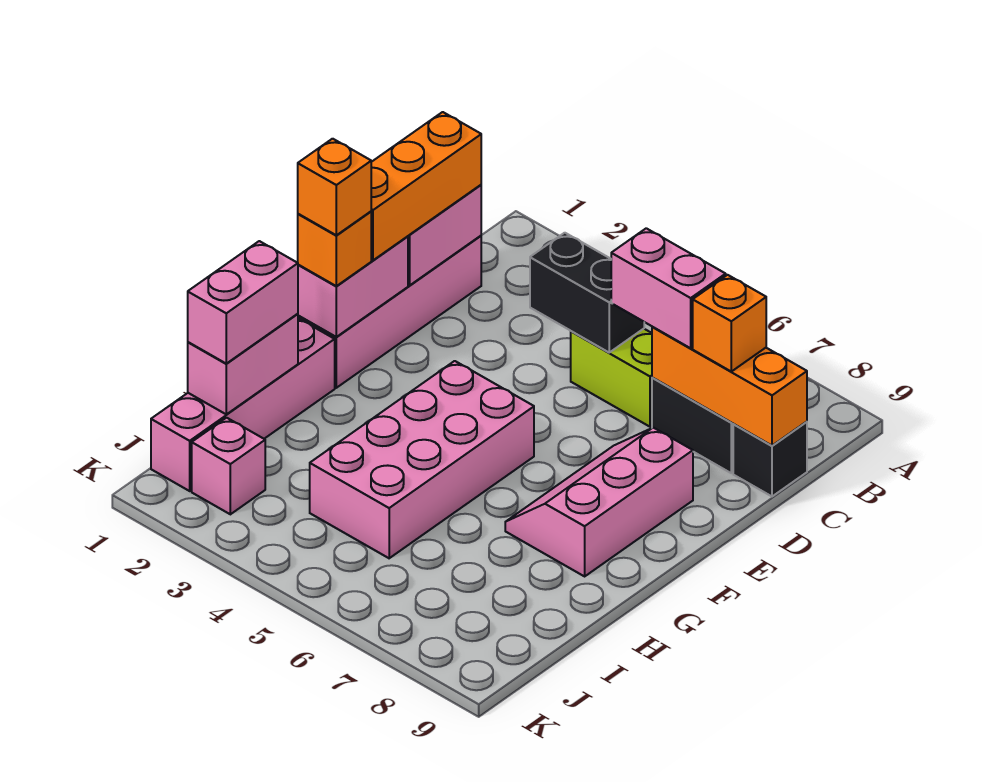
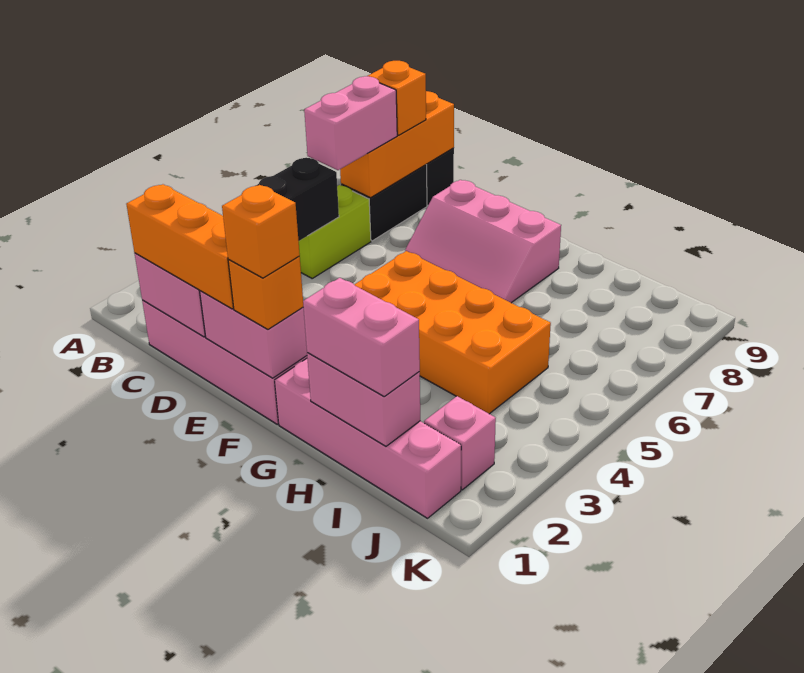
pink 2x4 brick [310,361,534,558] -> orange 2x4 brick [354,251,551,414]

